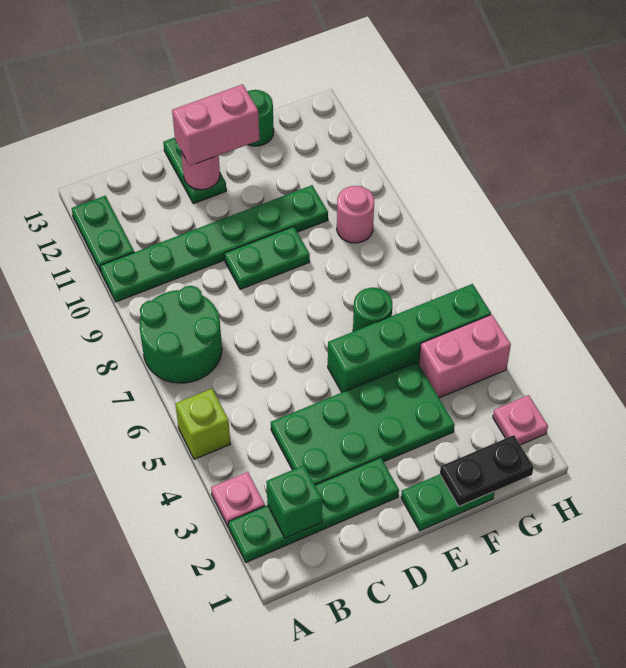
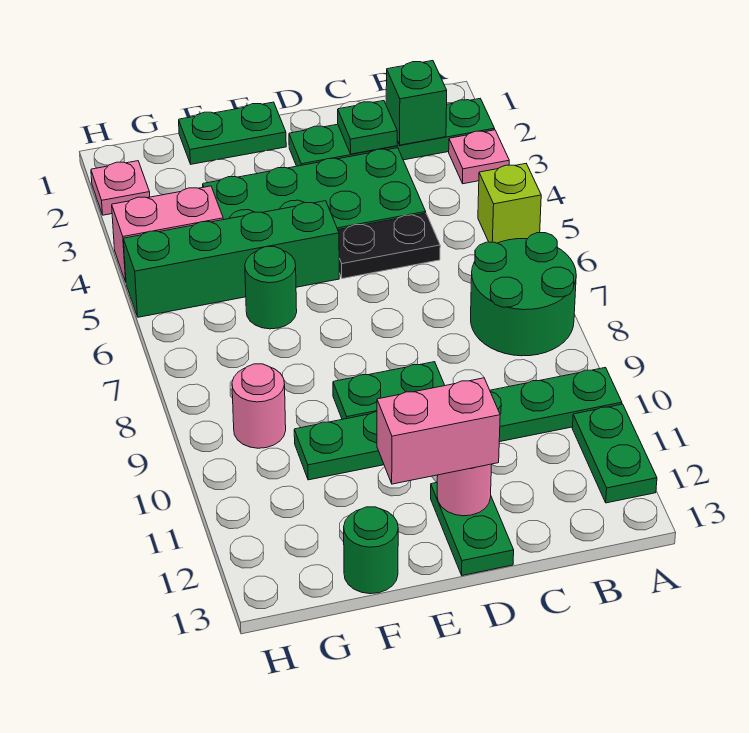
none -> green 1x1 plate [338,101,397,154]
black 1x2 plate [440,435,534,506] -> black 1x2 plate moved to [338,213,440,279]

